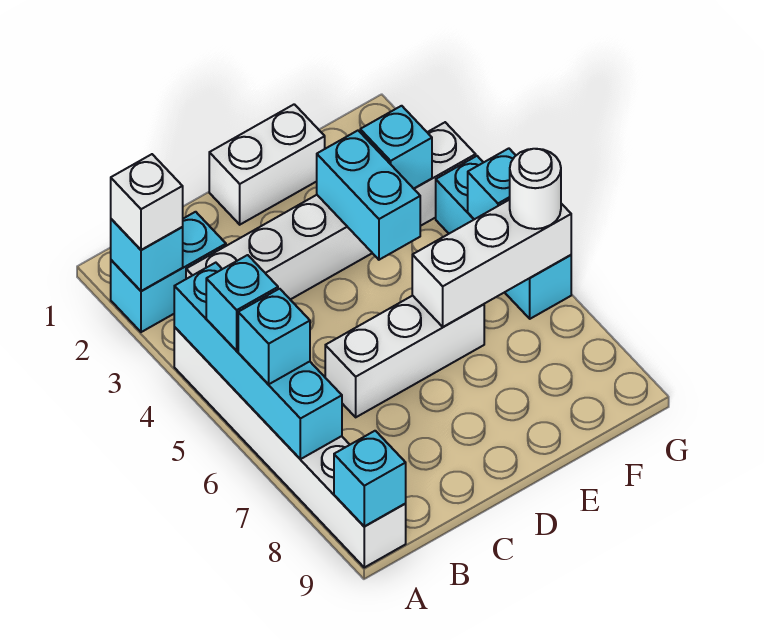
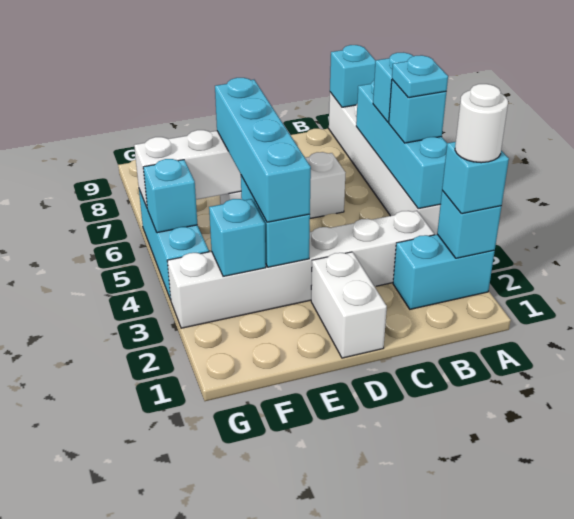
white 1x1 brick [111,154,183,250] -> cyan 1x1 brick [442,142,509,214]
none -> cyan 1x1 plate [392,55,448,98]
white 1x2 brick [209,104,325,225] -> white 1x2 brick turned to [311,252,387,358]
none -> cyan 1x4 brick [215,78,311,222]
white 1x1 round brick [510,149,561,229] -> white 1x1 round brick moved to [455,84,508,163]

